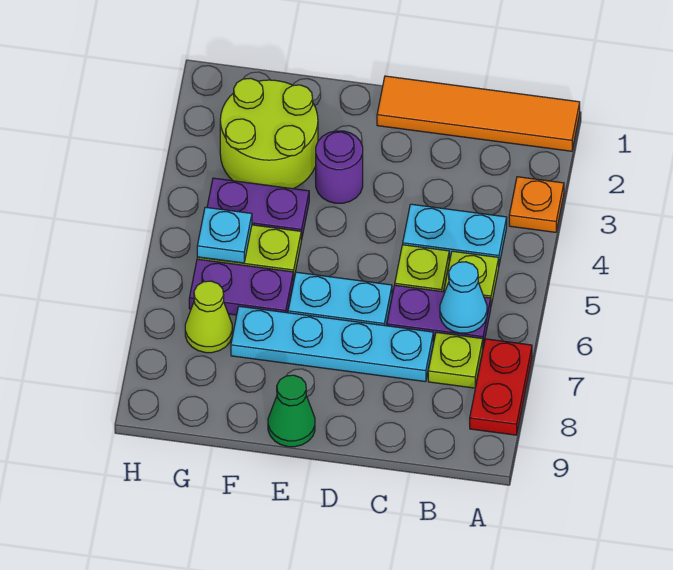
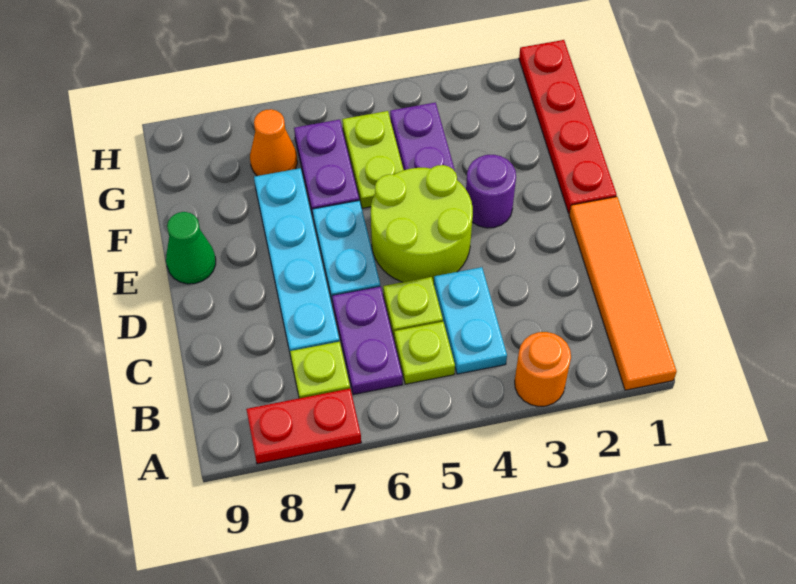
orange 1x1 plate [509,177,564,232] -> orange 1x1 round brick [515,332,571,407]
cyan 1x1 cone [440,262,487,333] -> none
none -> red 1x4 plate [519,40,617,213]
lime 2x2 round brick [220,78,318,189] -> lime 2x2 round brick moved to [371,165,473,283]
cyan 1x1 plate [197,207,252,263] -> none
lime 1x1 cone [185,281,232,353] -> orange 1x1 cone [250,109,297,176]

